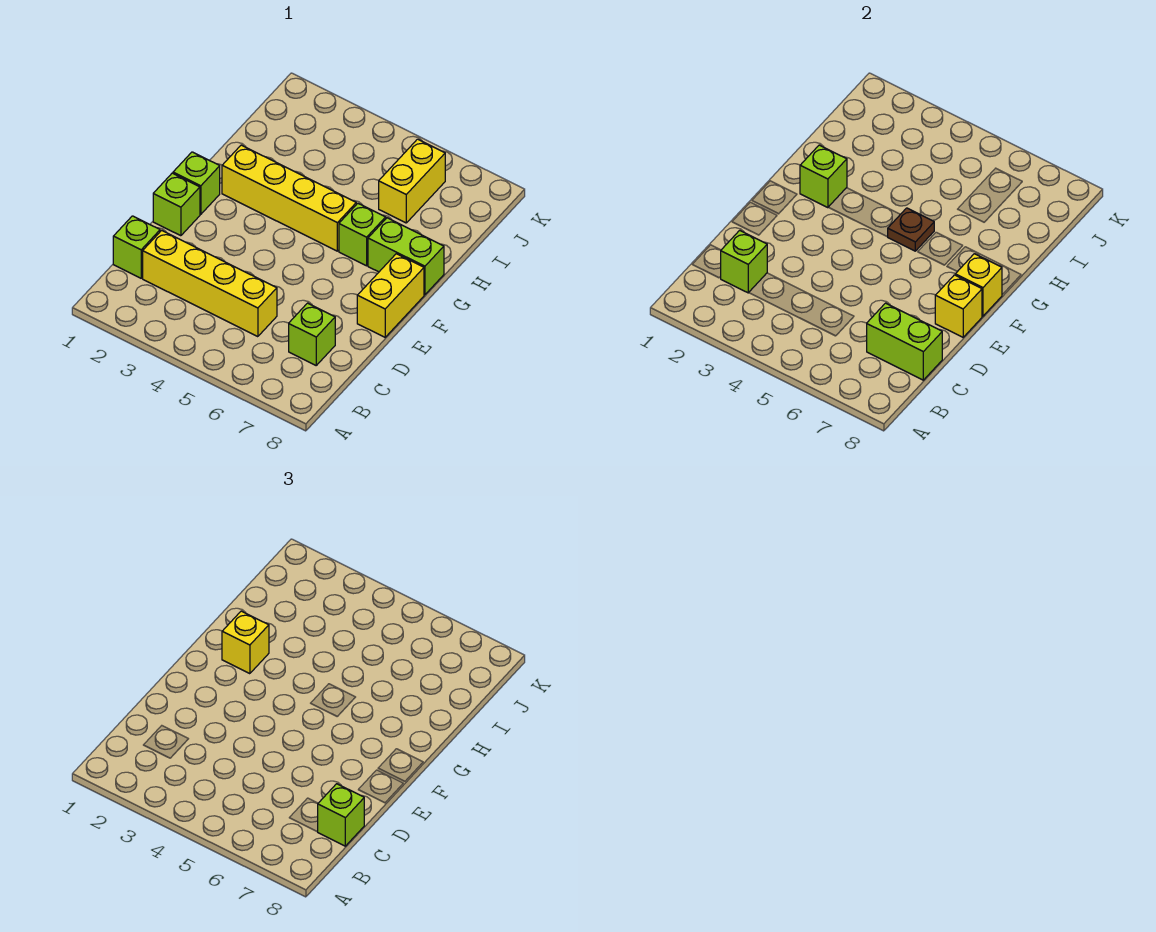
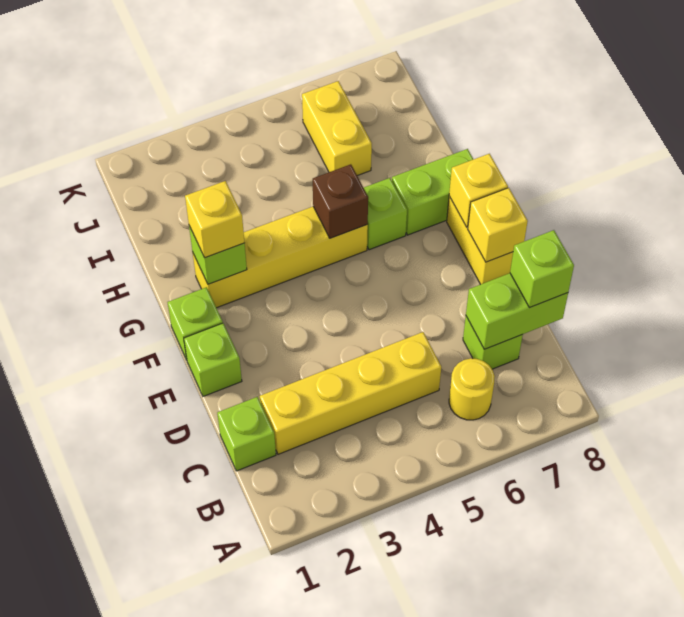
none -> yellow 1x1 round brick [449,358,495,420]
lime 1x1 brick [721,230,767,293] -> none
brown 1x1 plate [888,208,934,251] -> brown 1x1 brick [313,164,368,238]

